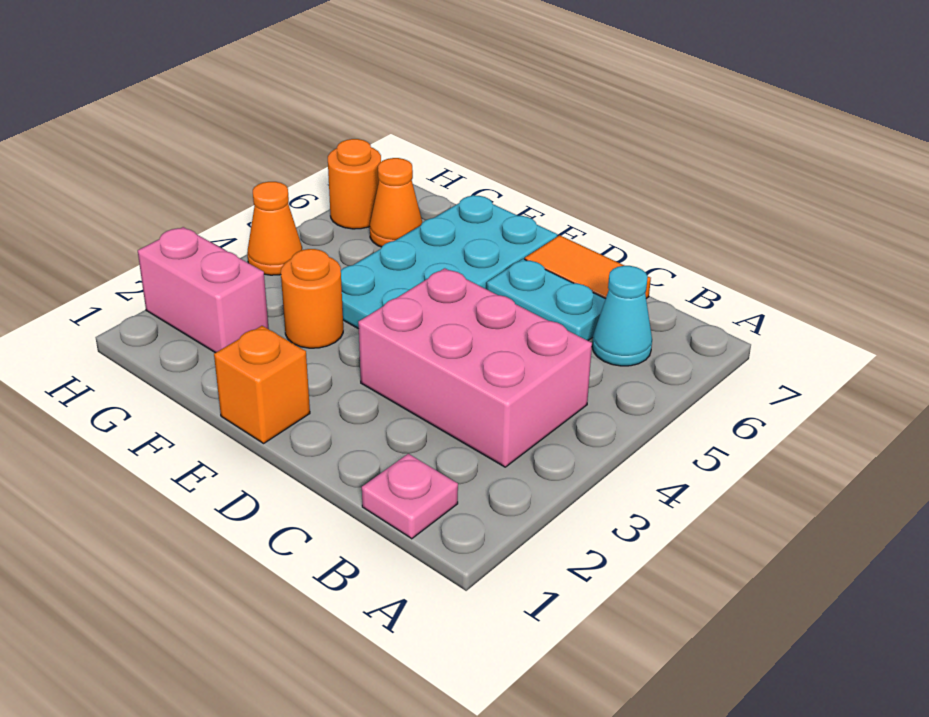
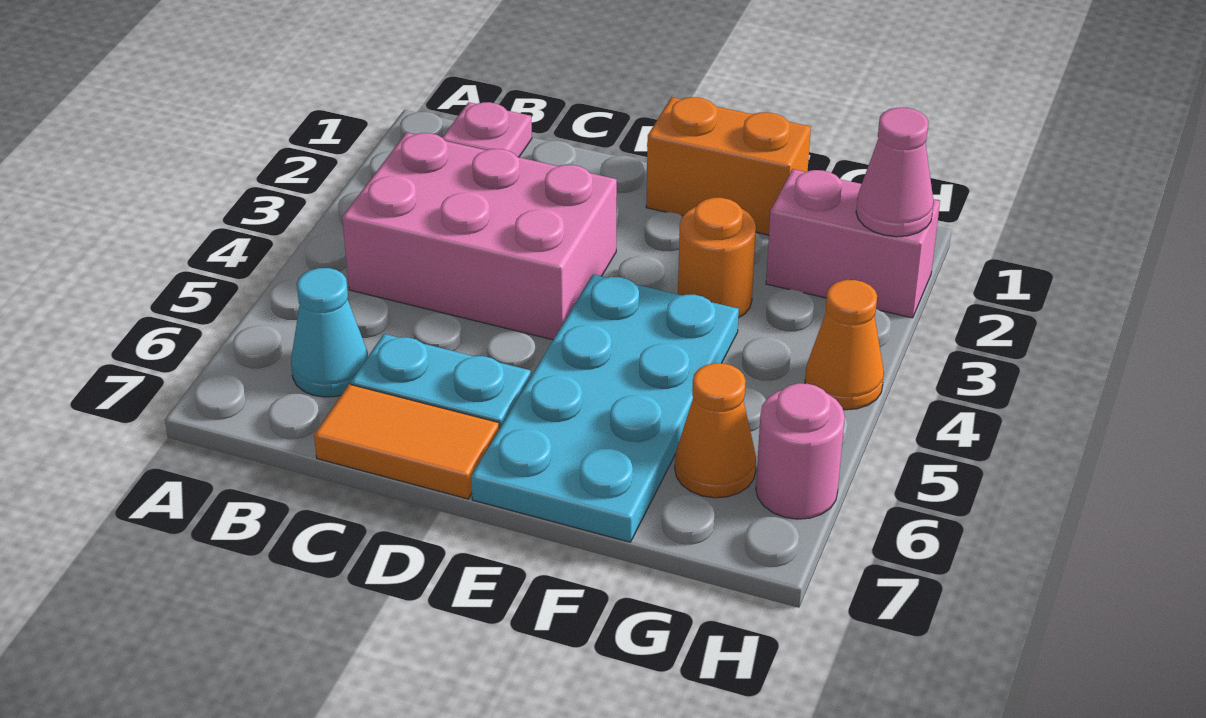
orange 1x1 brick [214,326,310,443] -> orange 1x2 brick [646,97,811,235]
none -> pink 1x1 cone [856,108,934,237]
orange 1x1 round brick [328,139,381,229] -> pink 1x1 round brick [756,383,845,519]

